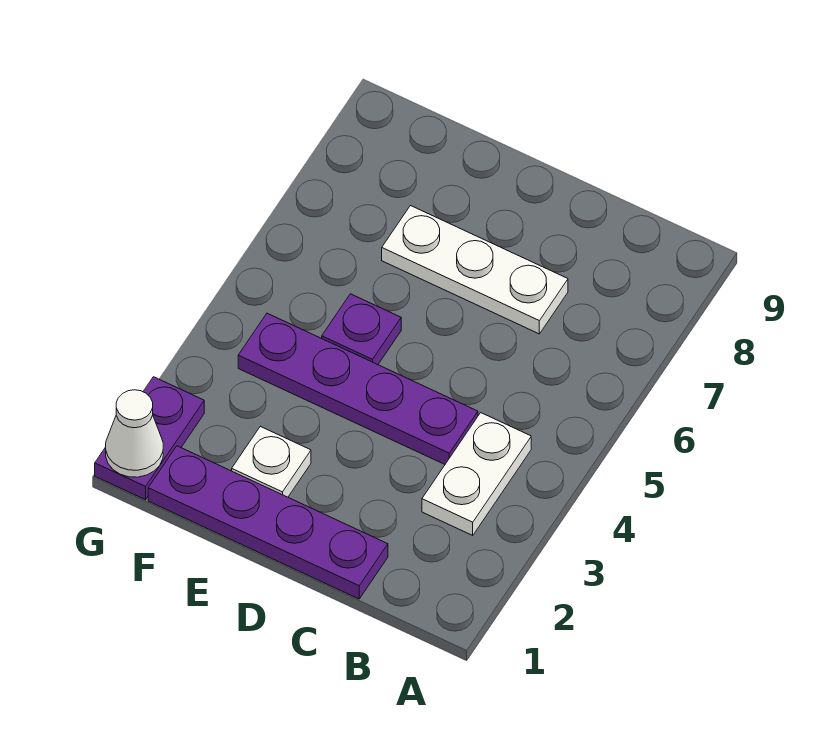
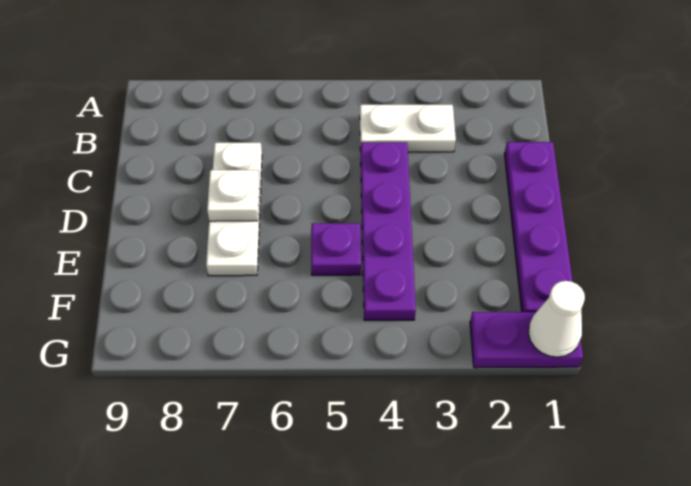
white 1x1 plate [232,426,311,497] -> white 1x1 plate moved to [207,170,259,221]

